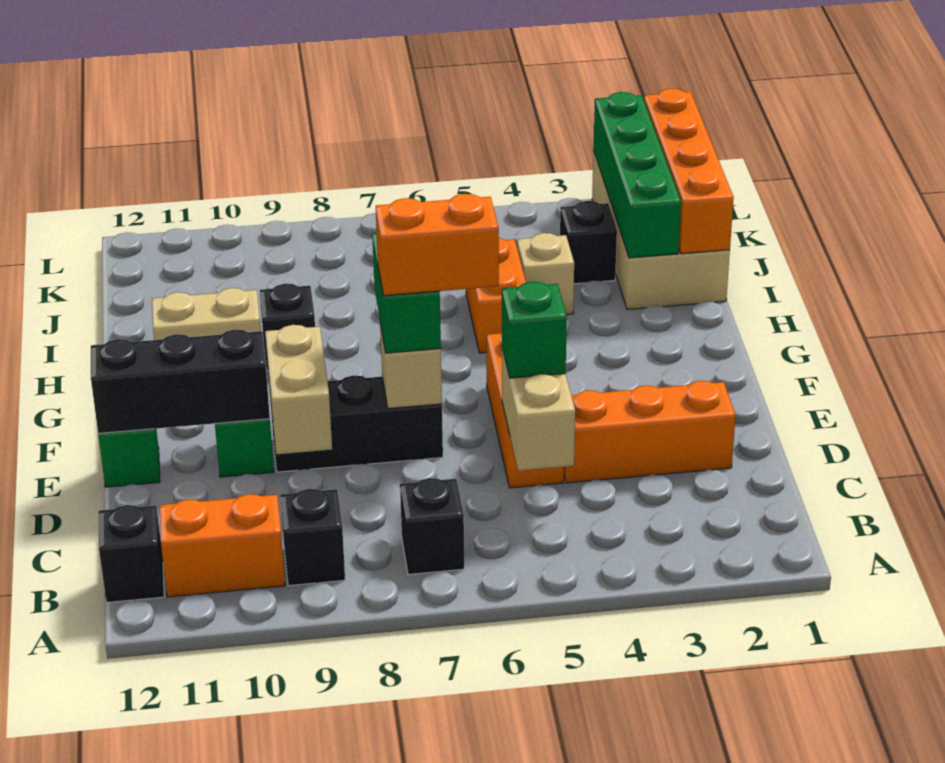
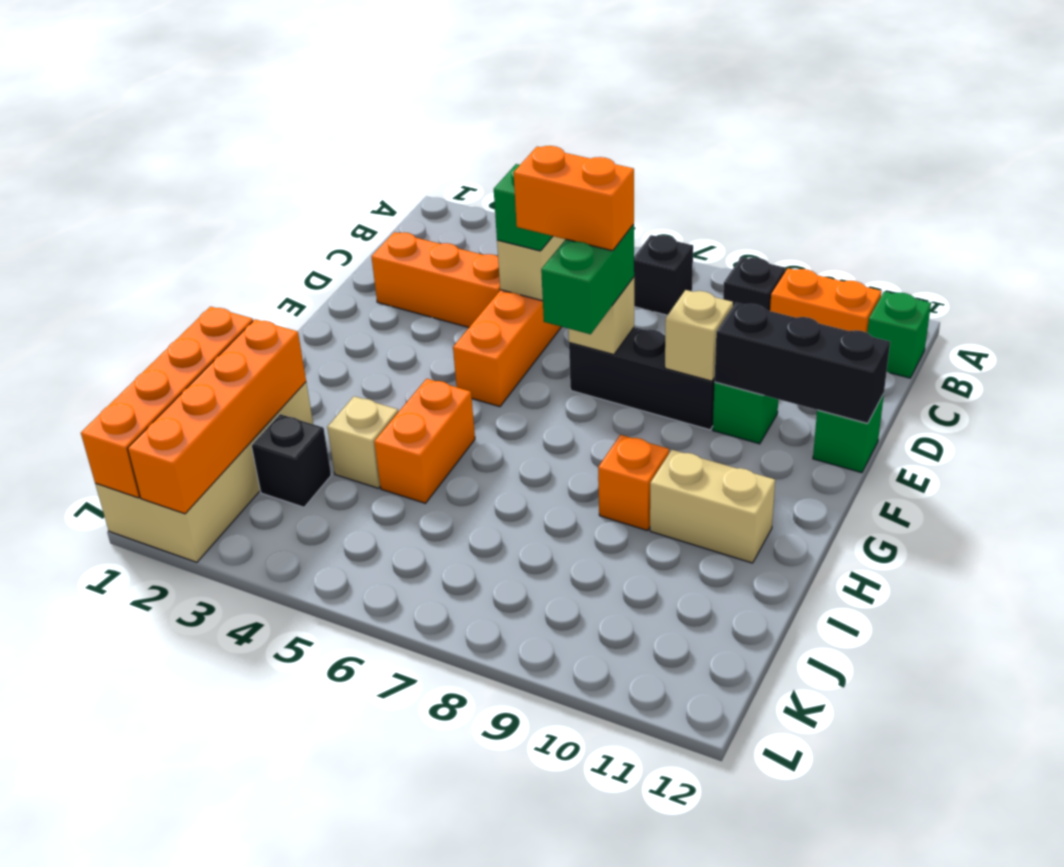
black 1x1 brick [99,505,164,602] -> green 1x1 brick [867,292,931,378]
tan 1x2 brick [265,325,332,454] -> tan 1x1 brick [665,290,733,381]
black 1x1 brick [260,284,315,371] -> orange 1x1 brick [598,435,669,531]
green 1x4 brick [593,92,681,258] -> orange 1x4 brick [128,319,306,514]

